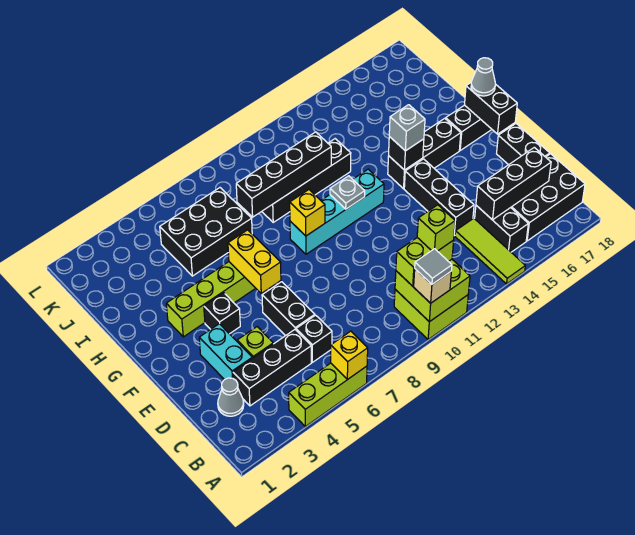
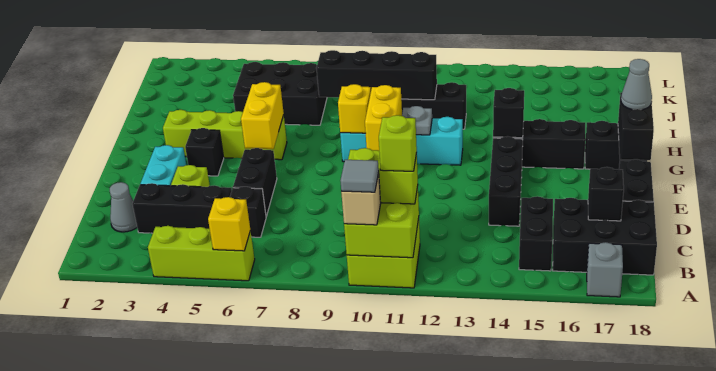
lime 1x3 tile [455,218,525,284] -> none
black 1x3 brick [476,147,551,220] -> black 1x1 brick [588,167,624,221]
none -> yellow 1x2 brick [365,85,402,151]
grey 1x1 brick [389,105,425,151] -> grey 1x1 brick moved to [587,242,623,297]

